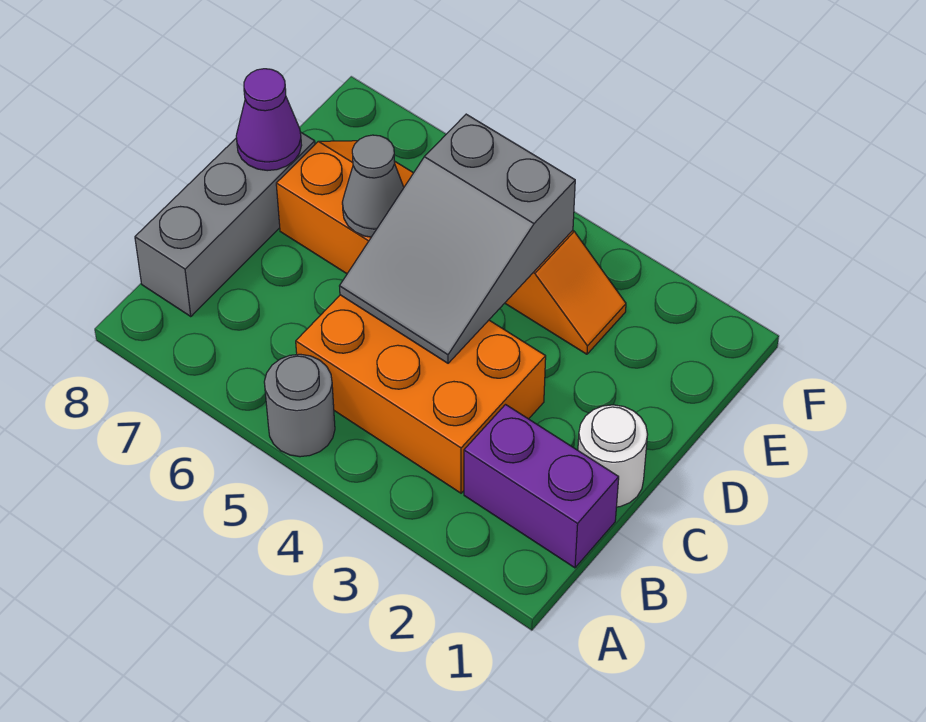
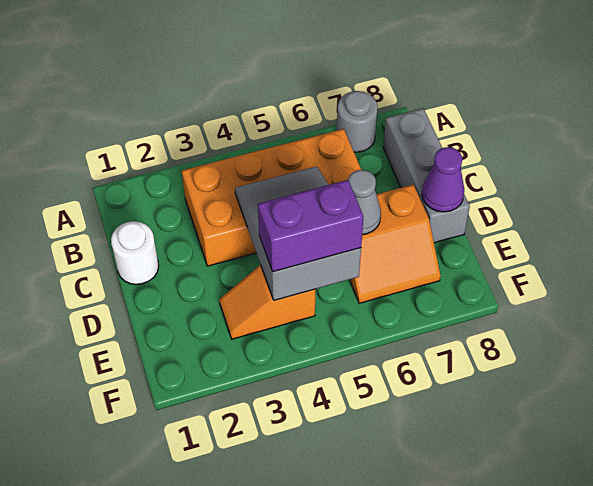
grey 1x1 round brick [264,354,335,457] -> grey 1x1 round brick moved to [337,91,378,152]
purple 1x2 brick [464,405,619,568] -> purple 1x2 brick moved to [258,180,363,272]
orange 2x3 brick [296,295,546,493] -> orange 2x4 brick [182,129,361,266]

